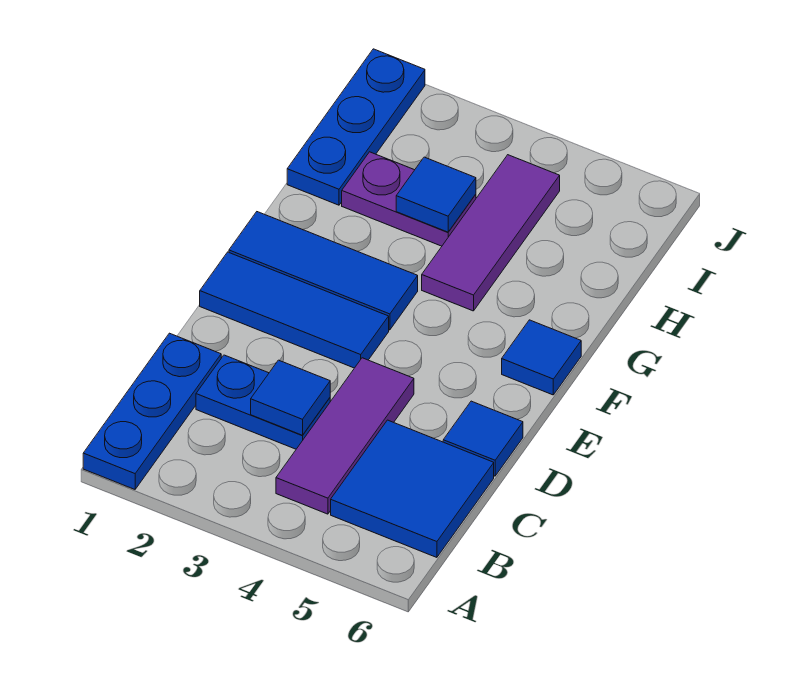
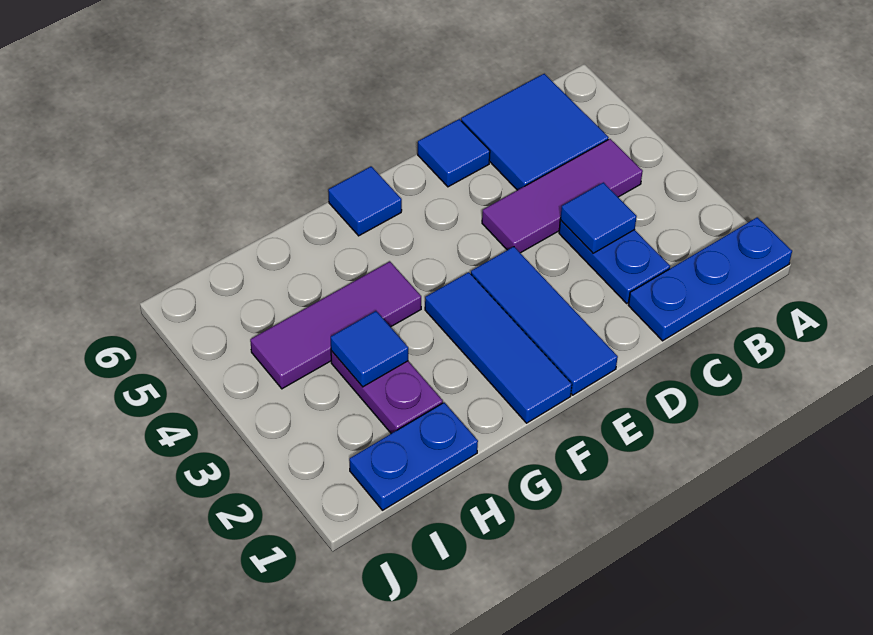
blue 1x3 plate [287,49,425,205] -> blue 1x2 plate [349,403,478,510]

